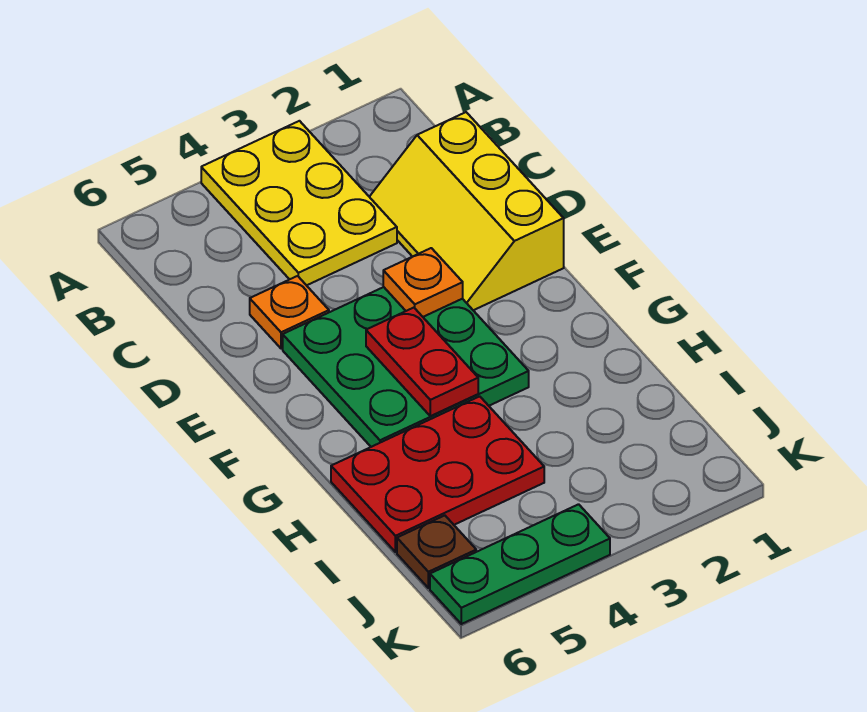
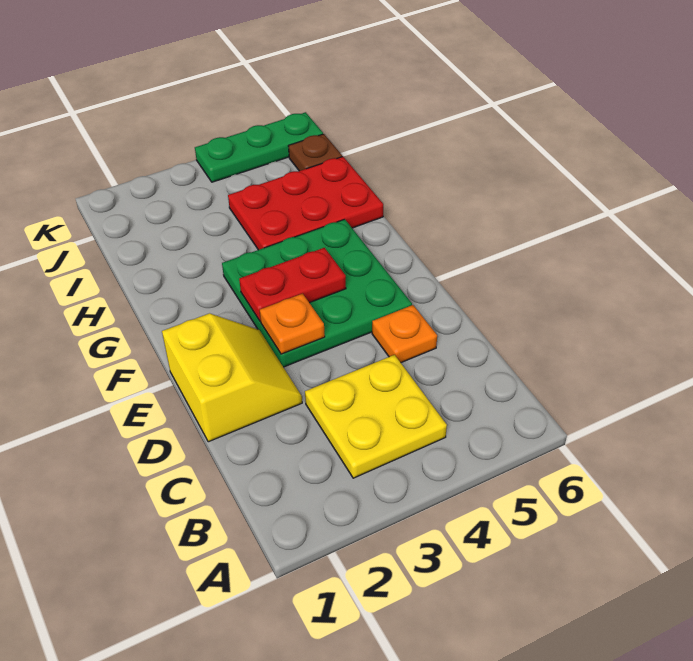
yellow 2x3 plate [201,121,397,285] -> yellow 2x2 plate [305,355,447,478]
yellow 2x3 slope [370,112,564,310] -> yellow 2x2 slope [162,313,302,442]
red 1x2 plate [366,308,478,416] -> red 1x2 plate turned to [239,248,346,321]

